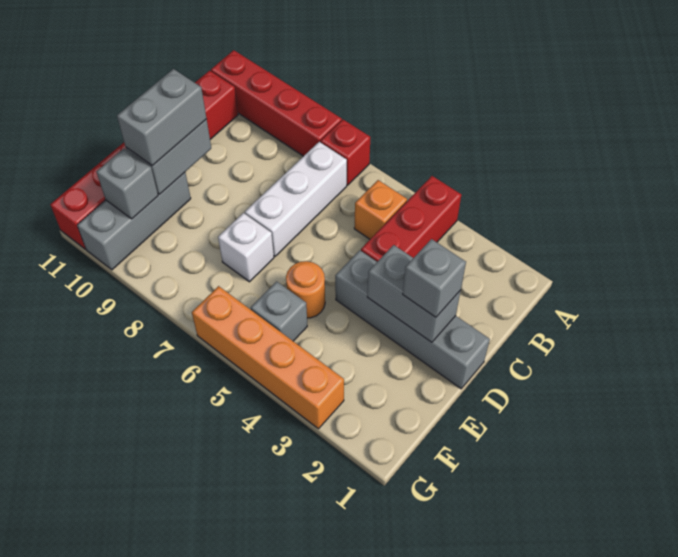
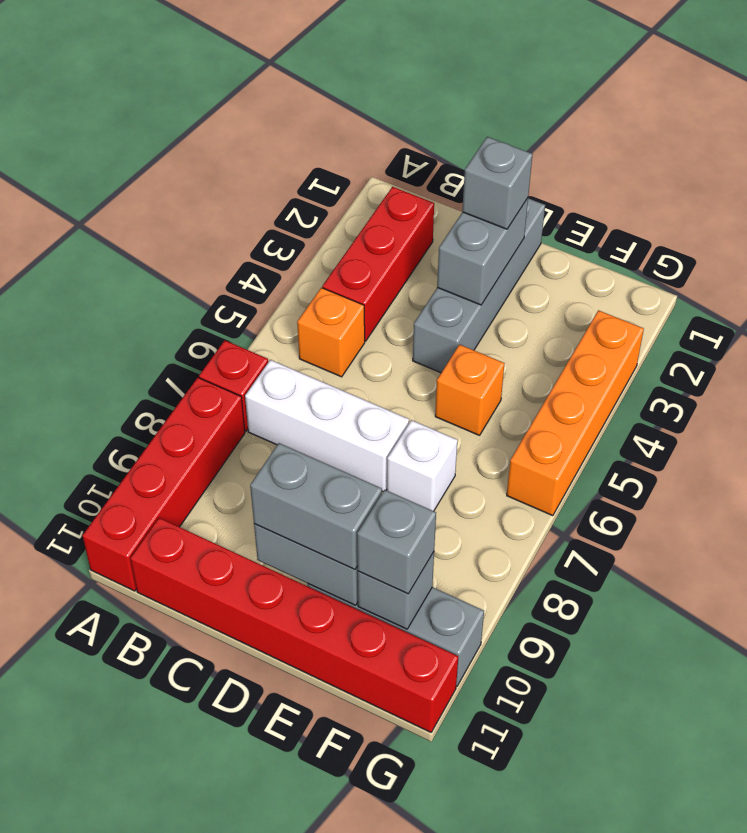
red 1x3 brick [361,176,461,262] -> red 1x3 brick turned to [322,187,434,341]
orange 1x1 round brick [286,261,325,318] -> orange 1x1 brick [435,345,504,435]
grey 1x1 brick [251,281,307,341] -> grey 1x1 brick moved to [357,490,436,594]

